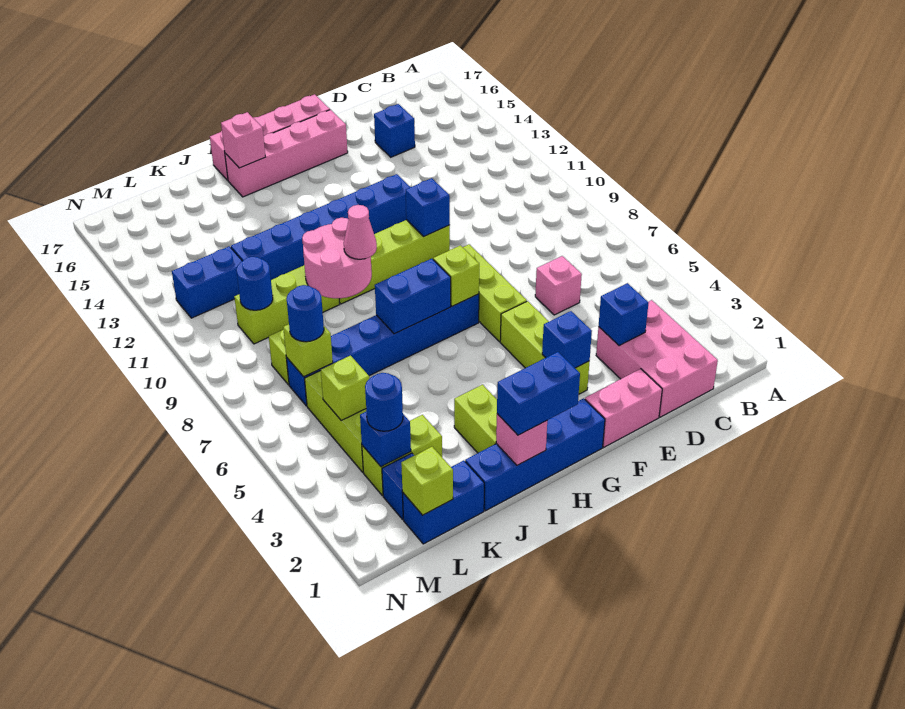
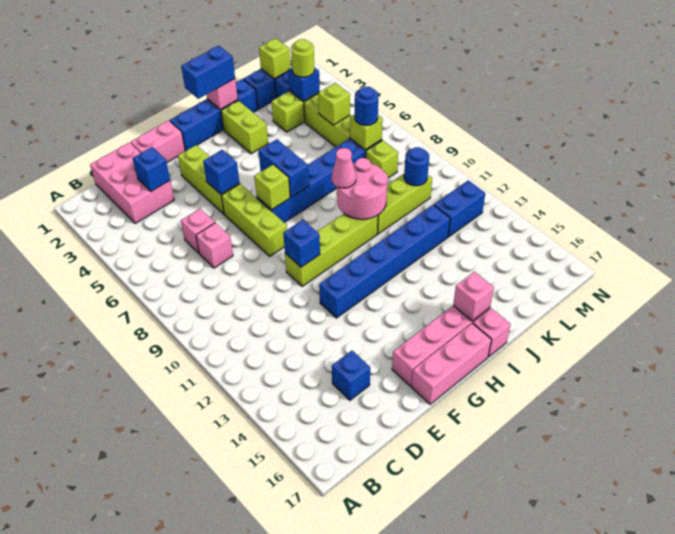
none -> pink 1x1 brick [196,223,233,268]
blue 1x1 brick [542,311,592,368] -> blue 1x1 brick moved to [203,150,239,194]
blue 1x2 brick [375,259,451,334] -> blue 1x2 brick turned to [259,139,309,197]
blue 1x1 round brick [365,373,403,431] -> lime 1x1 round brick [291,39,314,77]

